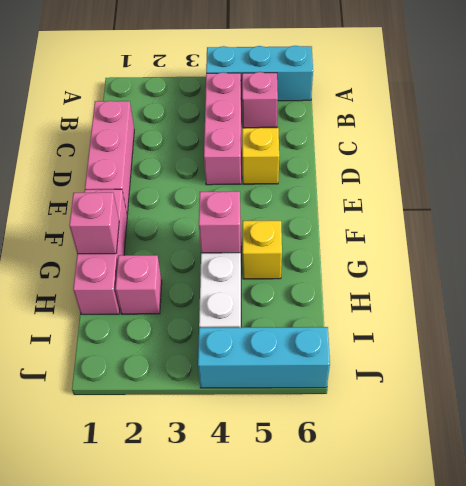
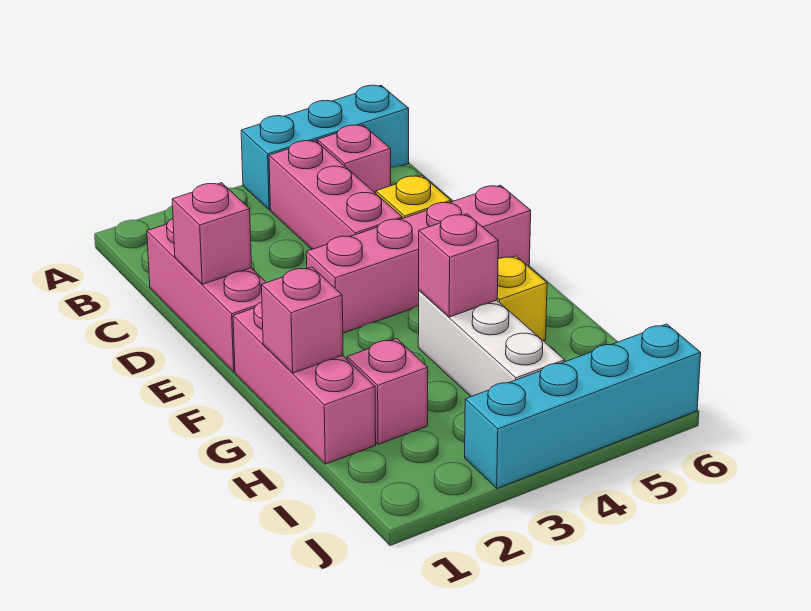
none -> pink 1x1 brick [172,183,251,284]
none -> pink 1x4 brick [306,185,531,333]
cyan 1x3 brick [198,327,330,388] -> cyan 1x4 brick [465,324,701,488]

